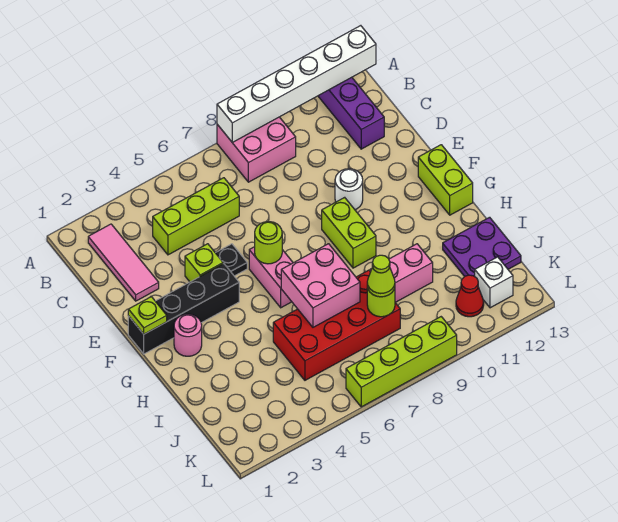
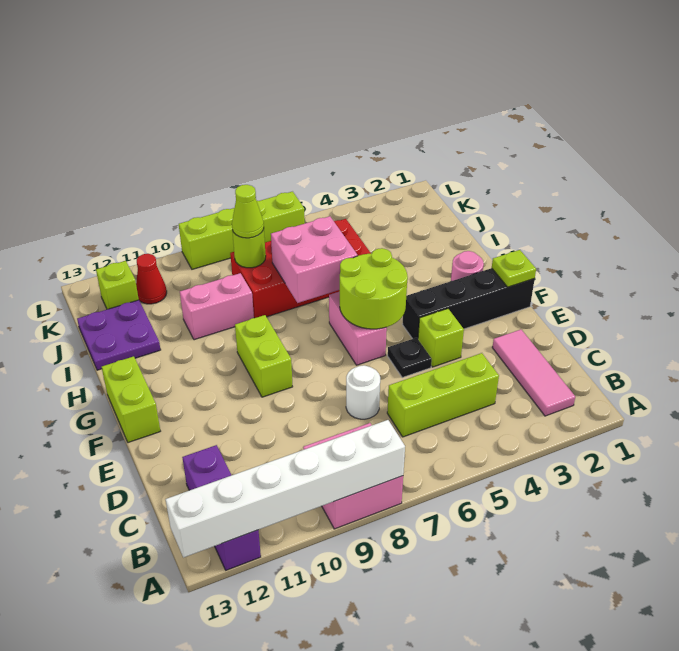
white 1x1 round brick [335,169,363,210] -> white 1x1 round brick moved to [346,365,380,419]
lime 1x1 round brick [255,222,282,264] -> lime 2x2 round brick [340,248,408,329]
white 1x1 brick [475,257,513,308] -> lime 1x1 brick [96,261,139,309]

